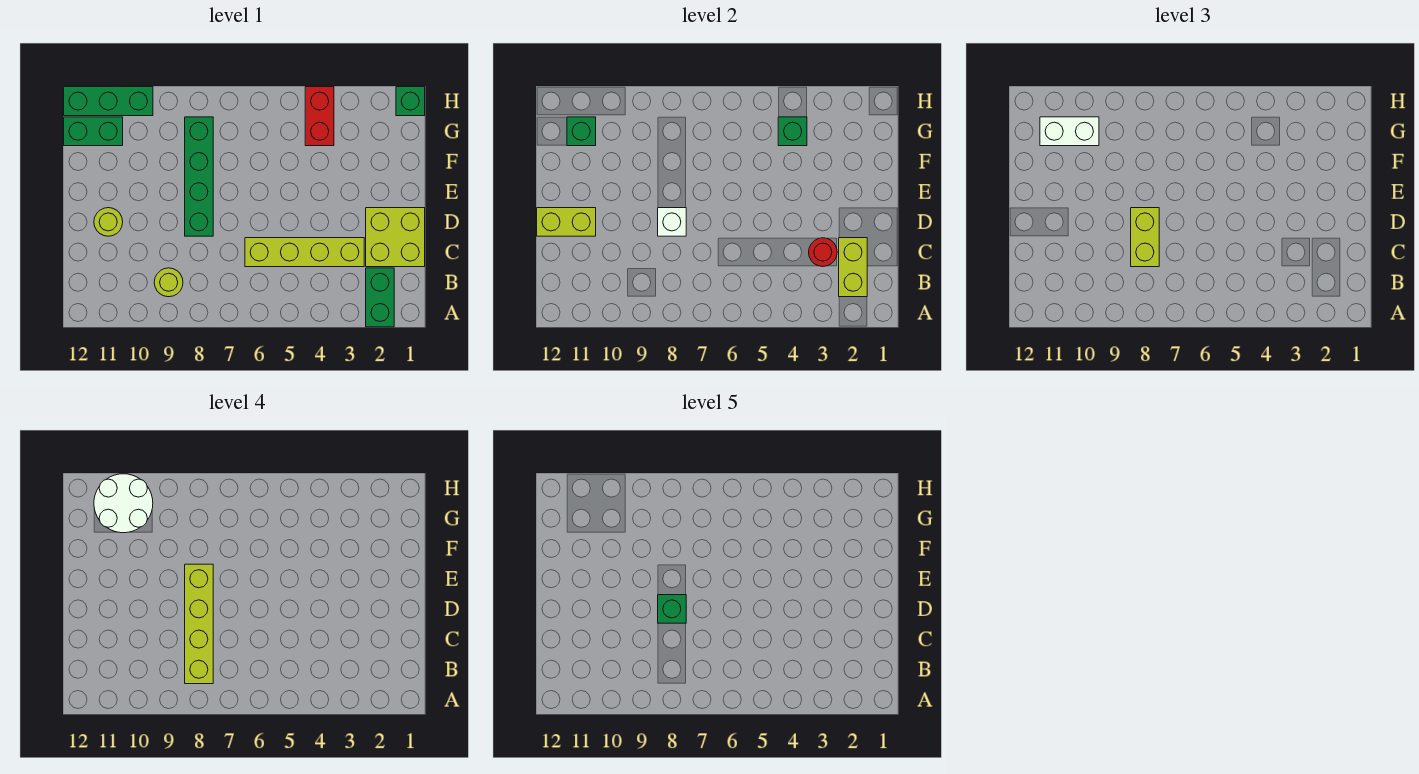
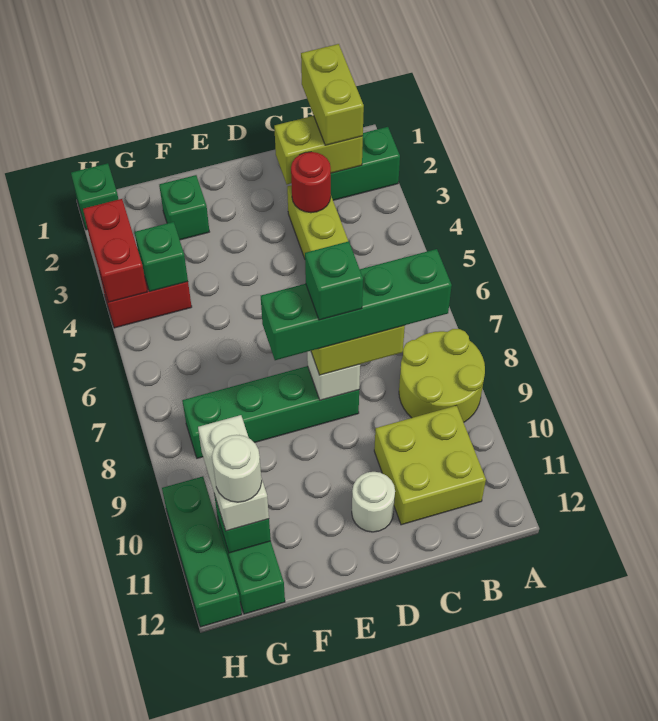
lime 1x4 brick [185,564,213,684] -> green 1x4 brick [261,249,452,360]
lime 1x1 round brick [154,268,183,297] -> lime 2x2 round brick [399,329,485,422]
lime 2x2 brick [366,208,425,267] -> lime 2x2 brick moved to [374,406,486,525]
lime 1x1 round brick [94,208,123,236] -> white 1x1 round brick [352,472,395,532]
lime 1x2 brick [537,208,596,236] -> lime 1x2 brick moved to [301,44,364,145]
none -> green 1x1 brick [159,175,209,240]
white 2x2 round brick [94,474,153,533] -> white 1x1 round brick [212,435,262,502]
none -> red 1x2 brick [83,199,147,302]

